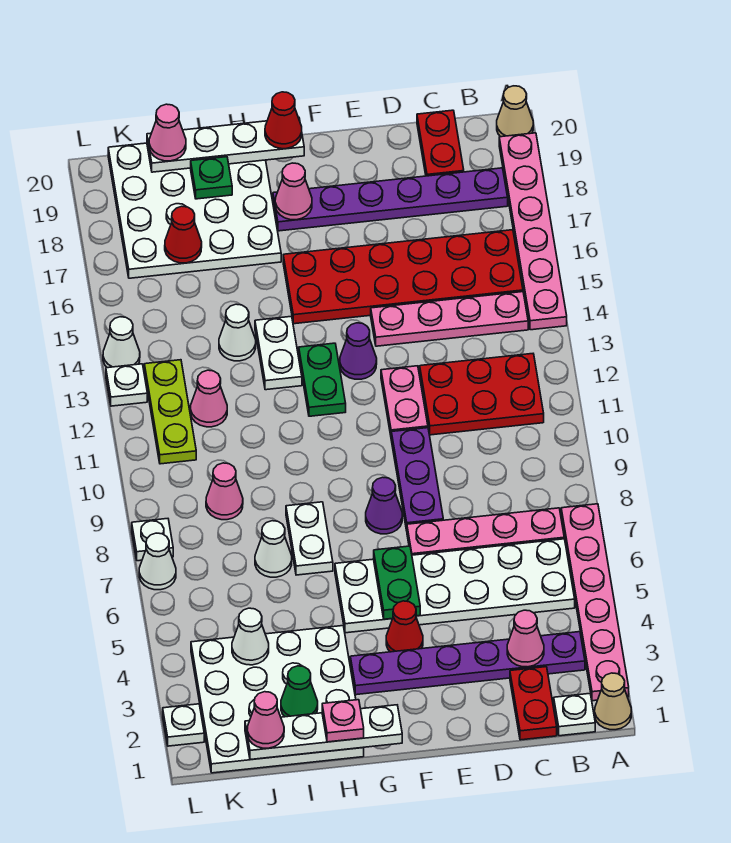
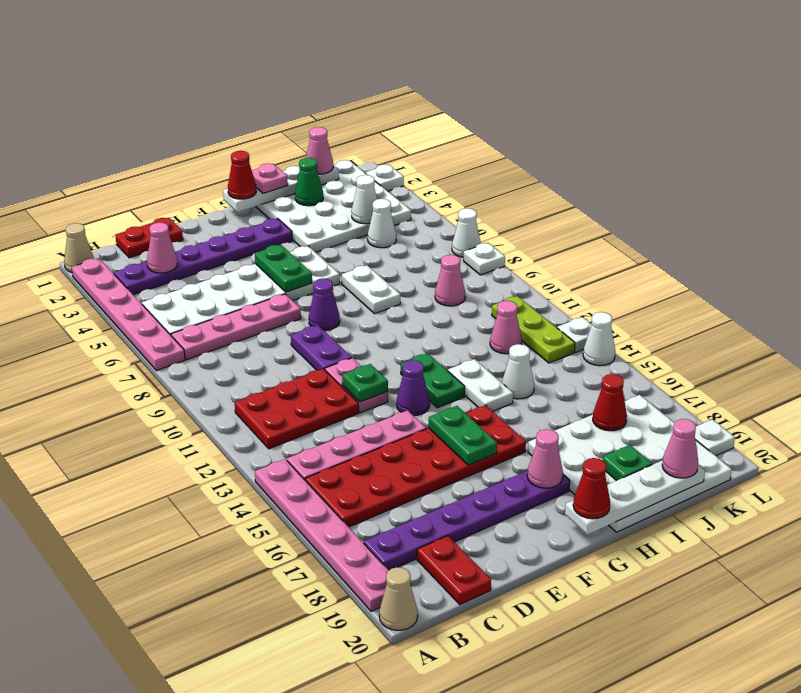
white 1x1 plate [554,694,595,736] -> white 1x1 plate moved to [695,419,735,456]
red 1x2 plate [510,667,557,740] -> red 1x2 plate turned to [115,218,183,258]
purple 1x3 plate [391,428,443,530] -> purple 1x2 plate [291,325,352,370]
none -> green 1x1 plate [342,364,388,402]
red 1x1 cone [386,601,423,652] -> red 1x1 cone moved to [228,151,256,199]
none -> green 1x2 plate [429,406,497,465]
white 1x1 cone [255,521,292,577] -> white 1x1 cone moved to [368,199,396,248]

